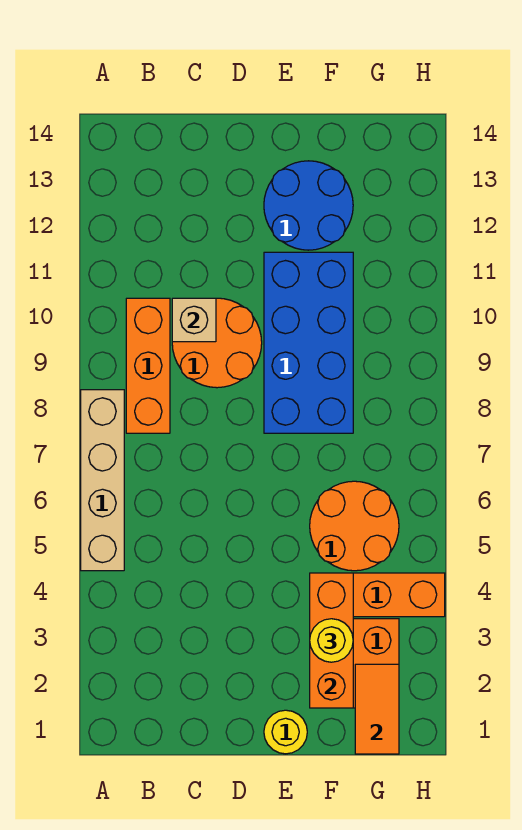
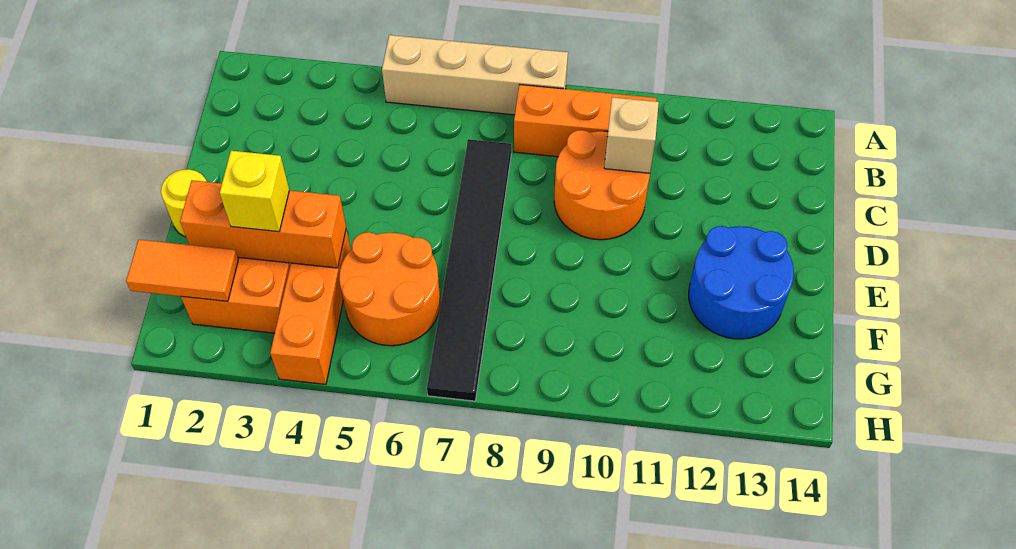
none -> black 1x6 tile [427,139,511,401]
blue 2x4 brick [264,252,353,433] -> none
yellow 1x1 round brick [310,619,353,662] -> yellow 1x1 brick [220,151,289,232]

